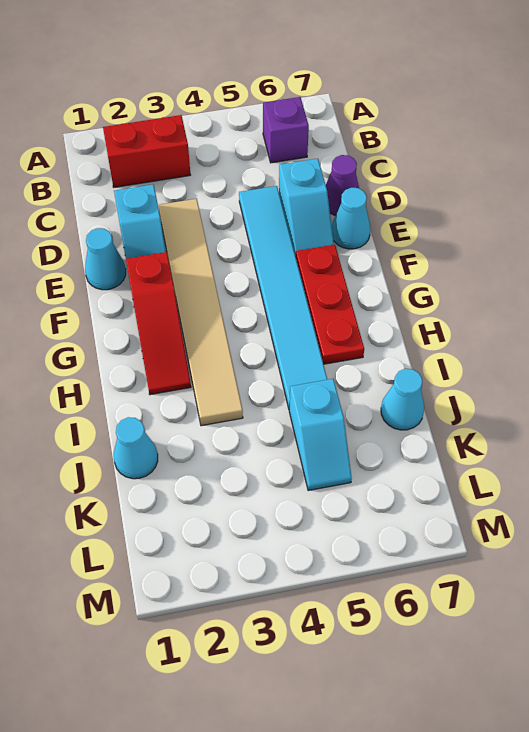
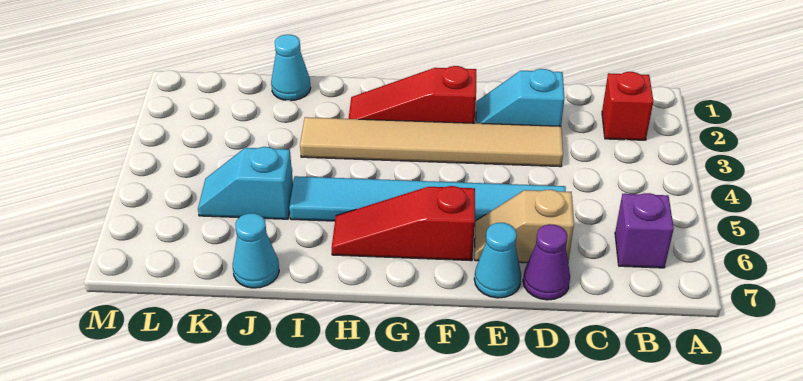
red 1x2 brick [103,115,190,187] -> red 1x1 brick [602,72,653,140]
cyan 1x2 slope [279,159,334,257] -> tan 1x2 slope [475,190,574,263]
cyan 1x1 cone [85,228,126,290] -> none
red 1x3 plate [296,245,364,364] -> red 1x3 slope [332,186,475,261]

